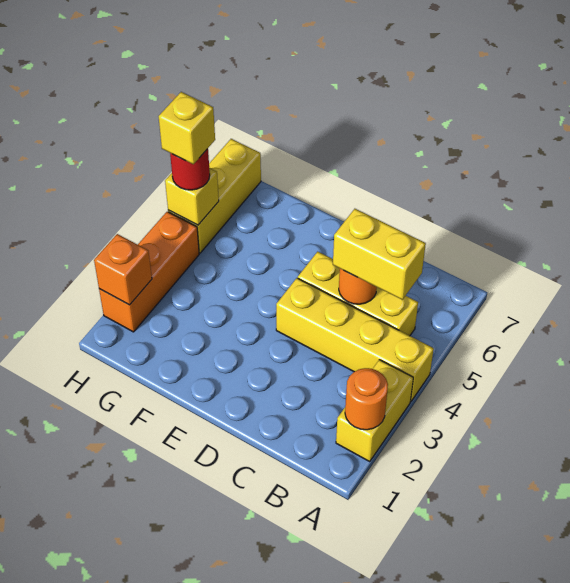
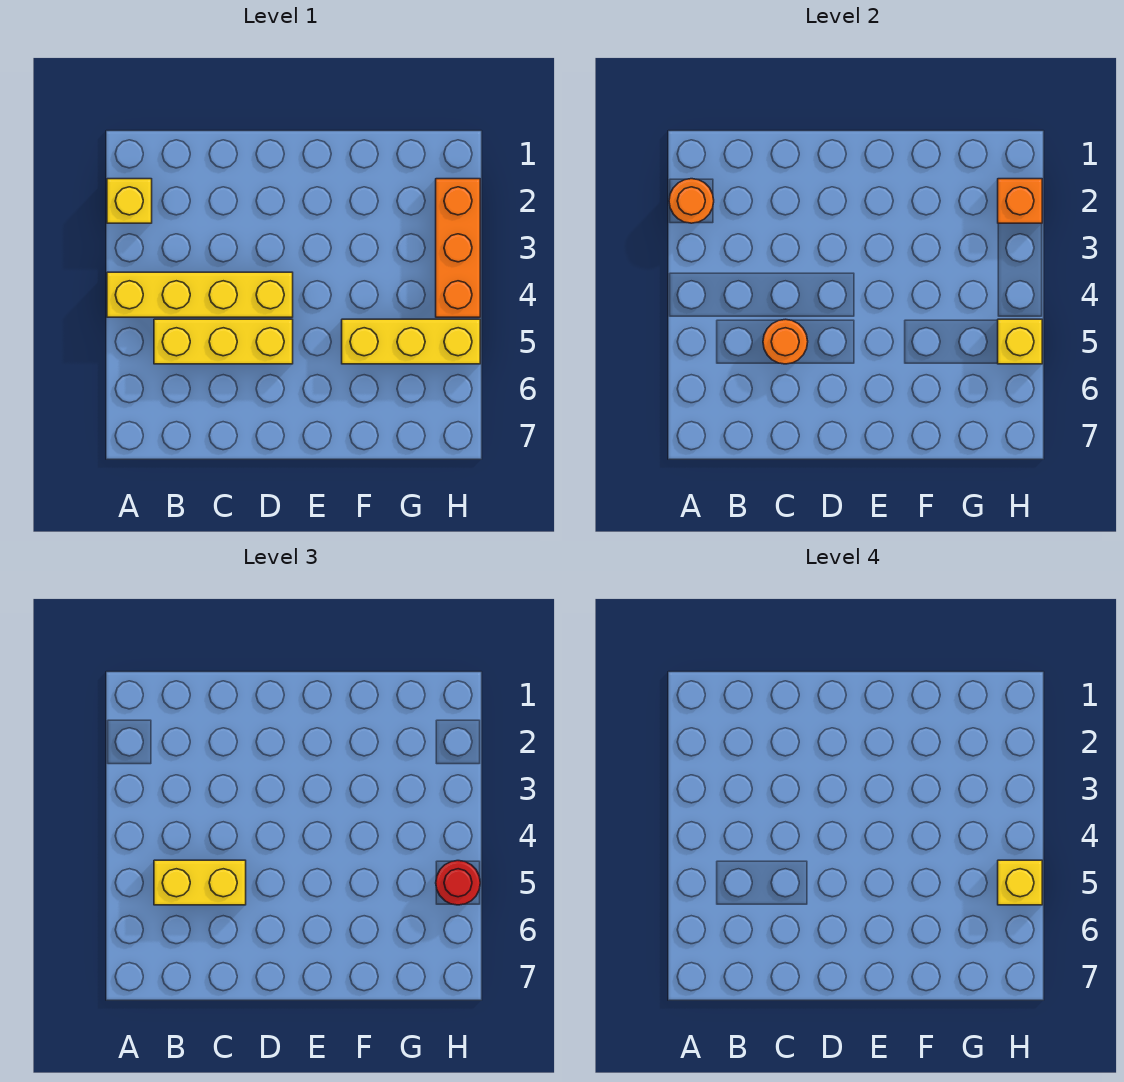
yellow 1x2 brick [336,360,413,461] -> yellow 1x1 brick [107,179,152,223]
yellow 1x3 brick [168,139,261,253] -> yellow 1x3 brick turned to [342,319,480,364]

